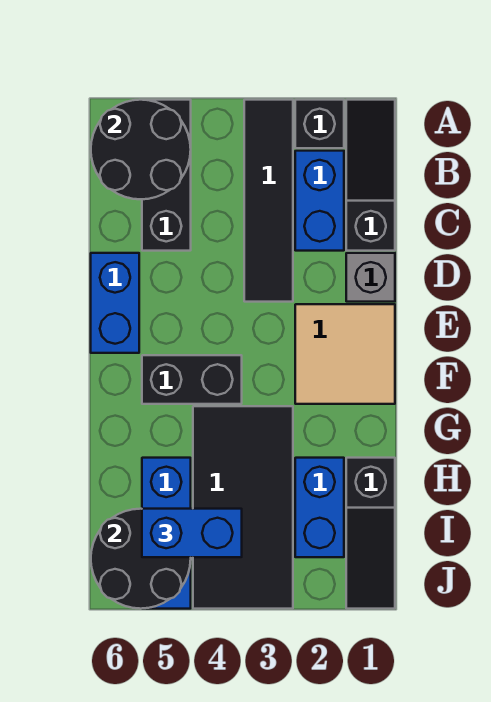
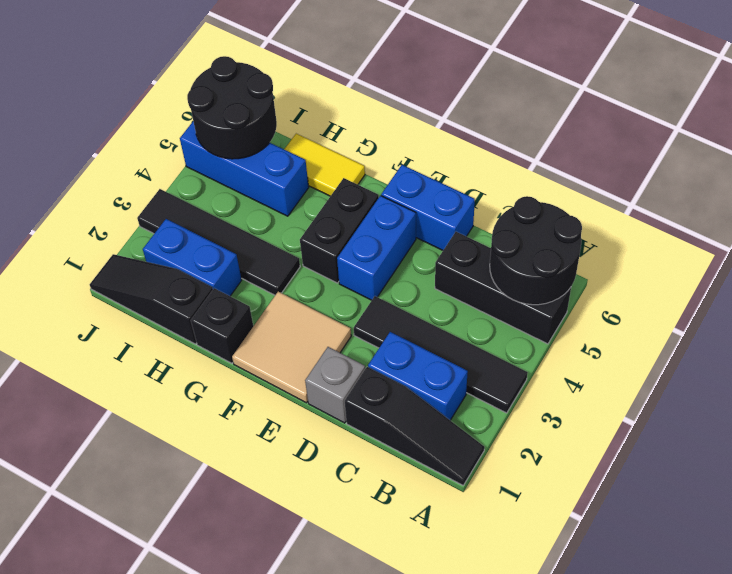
black 1x1 brick [295,100,344,148] -> black 1x1 brick moved to [191,288,253,363]
black 2x4 tile [193,406,293,609] -> black 1x4 tile [137,189,300,295]
none -> yellow 1x2 tile [284,134,365,196]
blue 1x2 brick [142,509,242,557] -> blue 1x2 brick moved to [337,196,416,300]

